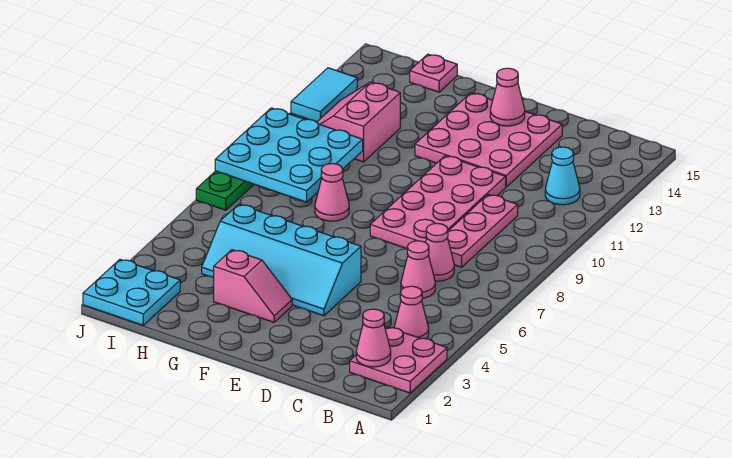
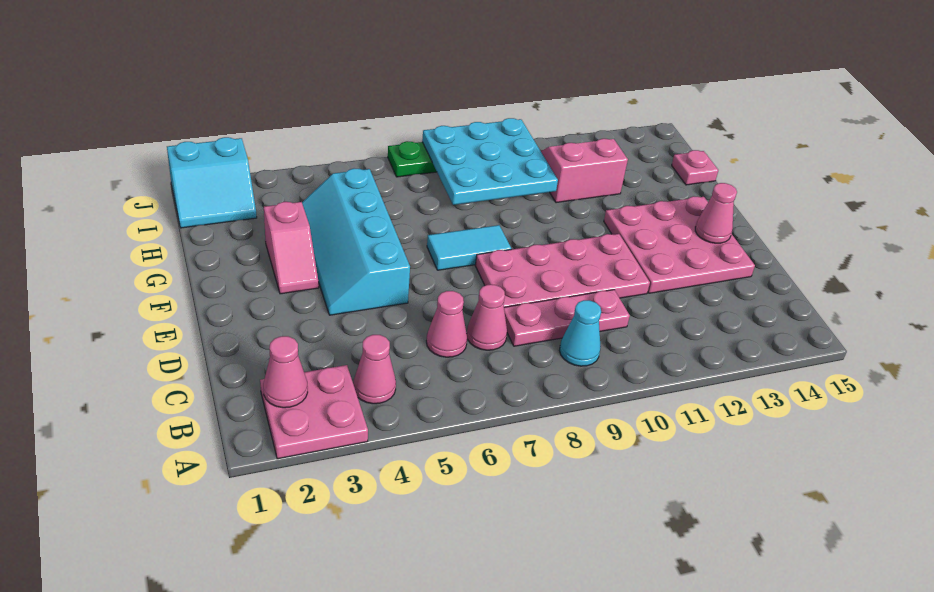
cyan 1x1 cone [545,147,580,205] -> cyan 1x1 cone moved to [559,300,601,366]
pink 1x1 cone [315,163,349,221] -> none
cyan 2x2 plate [83,259,180,325] -> cyan 2x2 slope [167,137,257,228]
cyan 1x2 tile [291,68,357,122] -> cyan 1x2 tile moved to [427,225,511,270]

